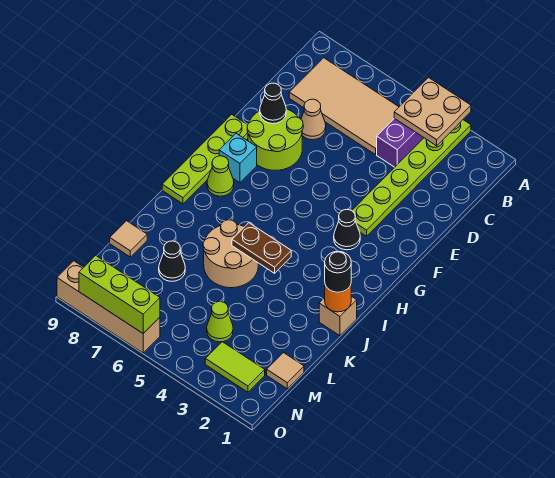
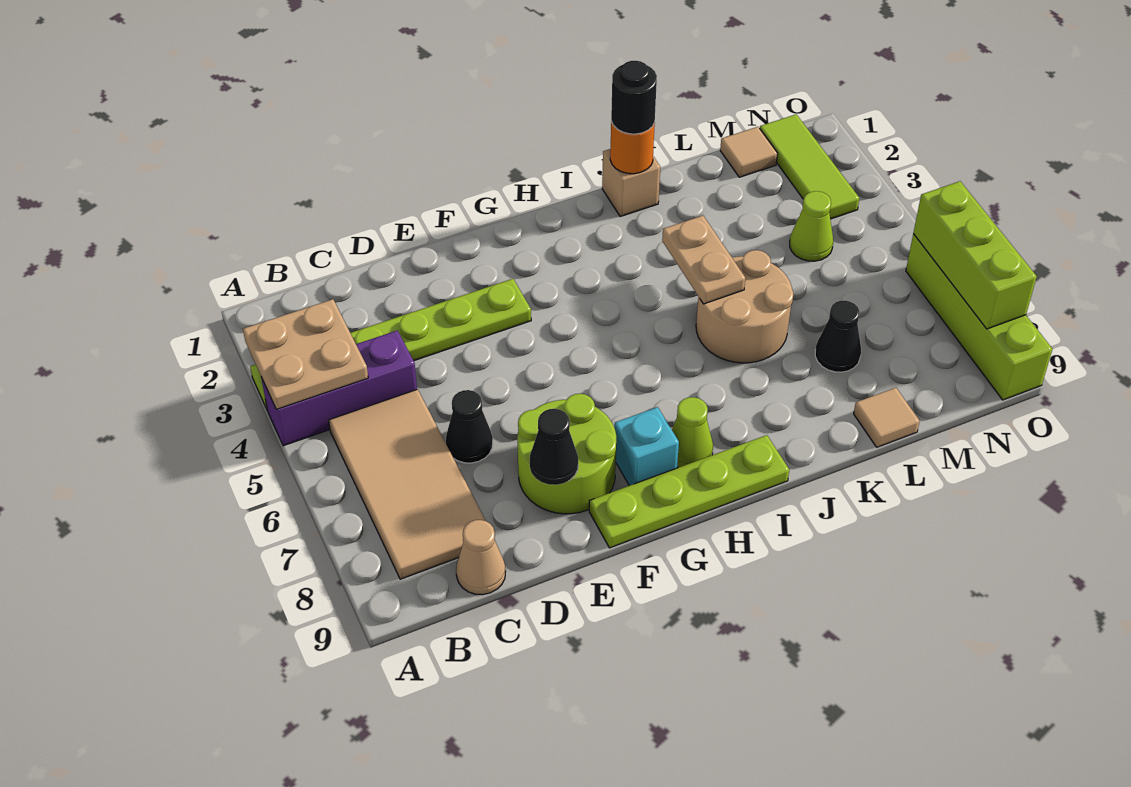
tan 1x1 cone [301,99,326,140] -> tan 1x1 cone moved to [456,520,506,595]
black 1x1 cone [334,210,360,250] -> black 1x1 cone moved to [446,390,493,463]
brown 1x2 plate [232,223,291,273] -> tan 1x2 plate [662,215,745,304]
lime 1x2 tile [205,342,265,392] -> lime 1x3 tile [760,114,859,219]
tan 1x4 brick [57,261,160,353] -> lime 1x4 brick [906,234,1053,400]

